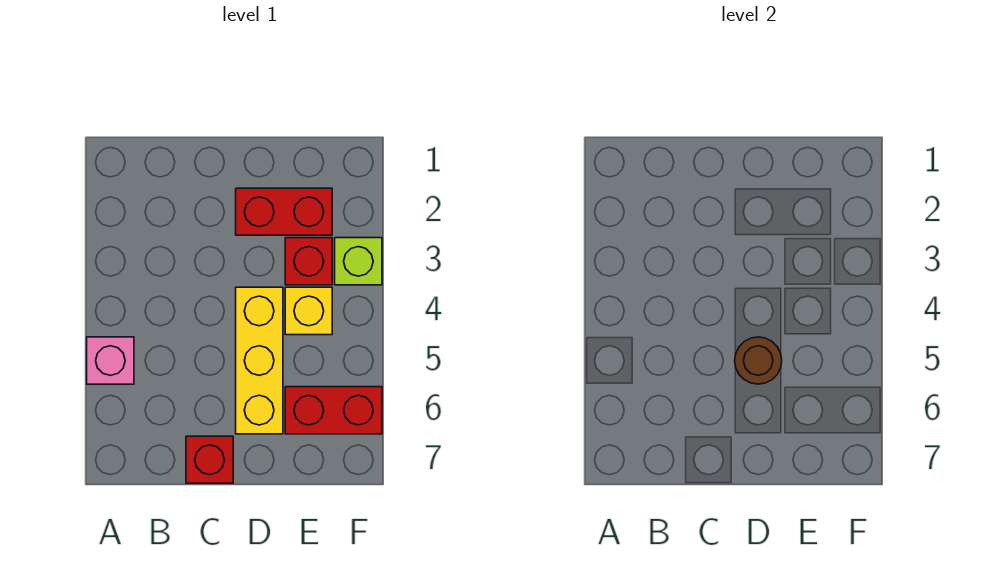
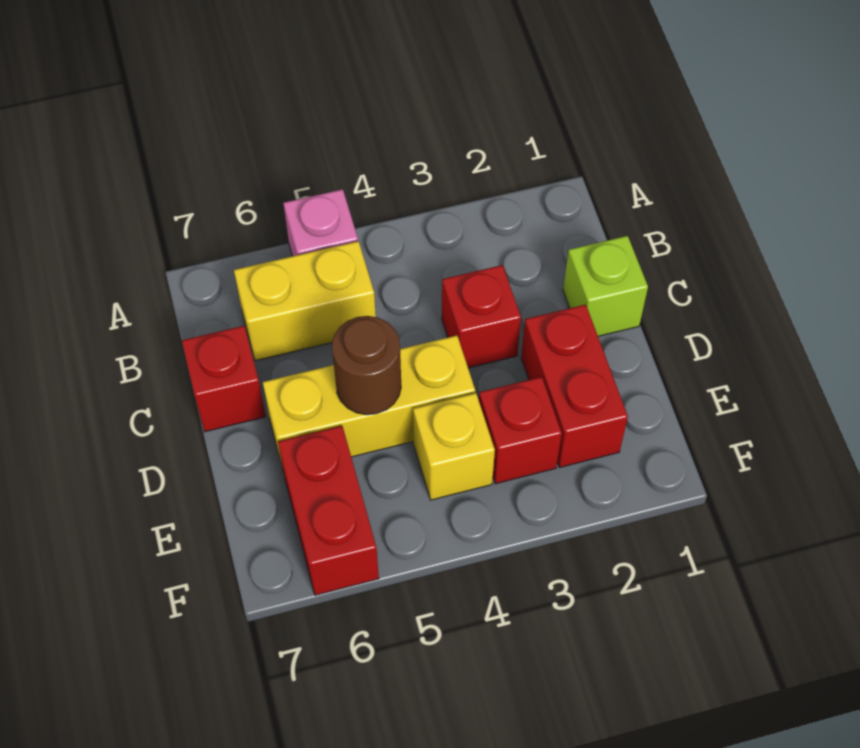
none -> yellow 1x2 brick [234,241,376,361]
none -> red 1x1 brick [442,265,521,368]
lime 1x1 brick [335,238,382,285] -> lime 1x1 brick moved to [563,236,648,336]

